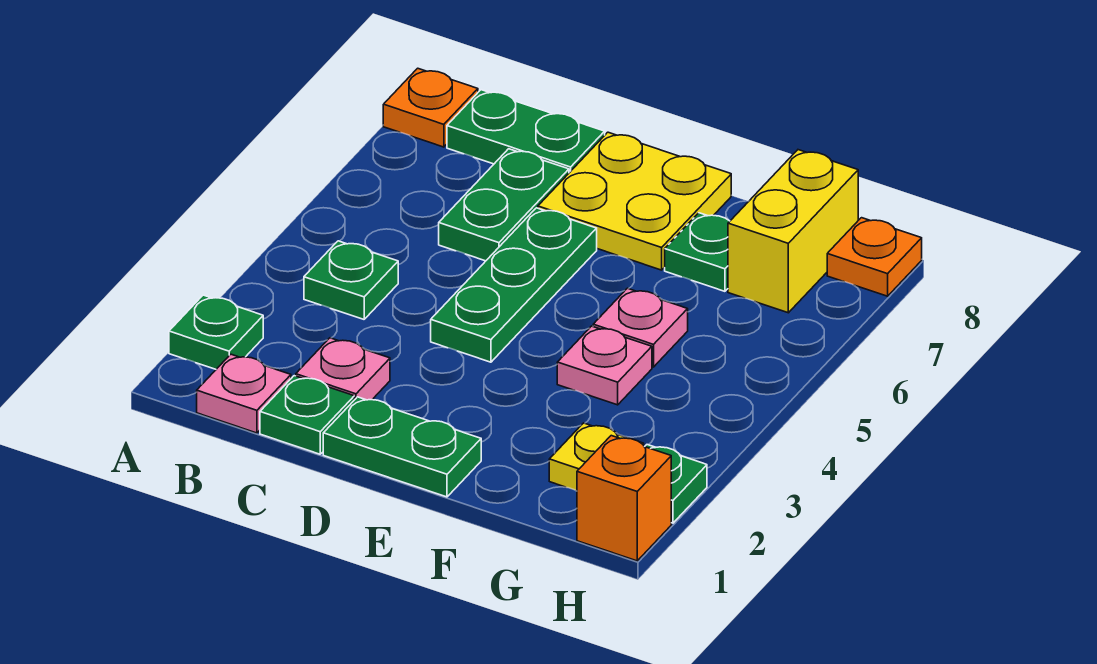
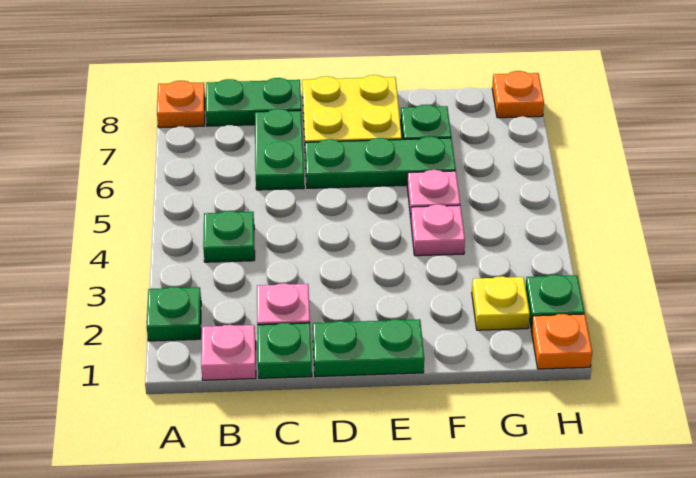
green 1x3 plate [431,208,597,362] -> green 1x3 plate turned to [305,136,456,188]
yellow 1x2 brick [728,150,858,313] -> none
orange 1x1 brick [577,436,671,561] -> orange 1x1 plate [531,314,592,369]

